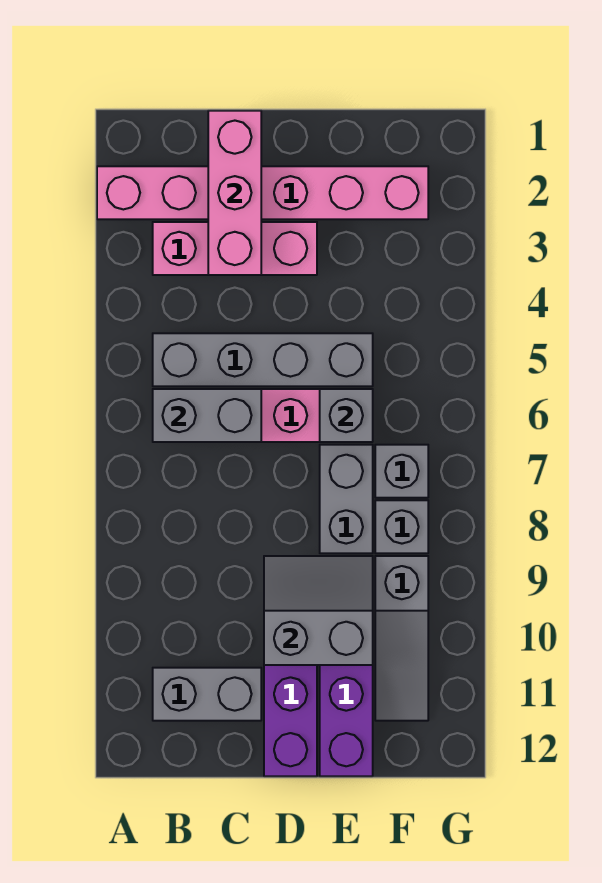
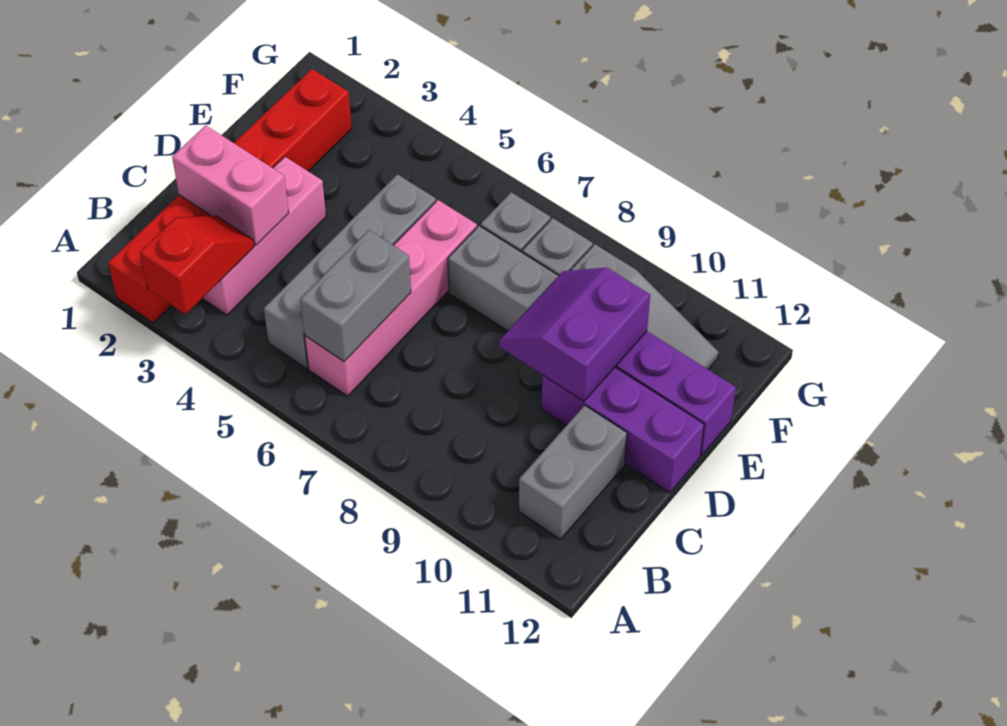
pink 1x6 brick [97,166,428,219] -> red 1x6 brick [108,69,352,323]
none -> red 1x2 slope [140,215,254,314]
pink 1x3 brick [208,111,261,275] -> pink 1x2 brick [172,125,289,245]
grey 2x2 slope [264,556,373,665] -> purple 2x2 slope [499,268,650,401]
grey 1x1 brick [320,389,373,442] -> none

